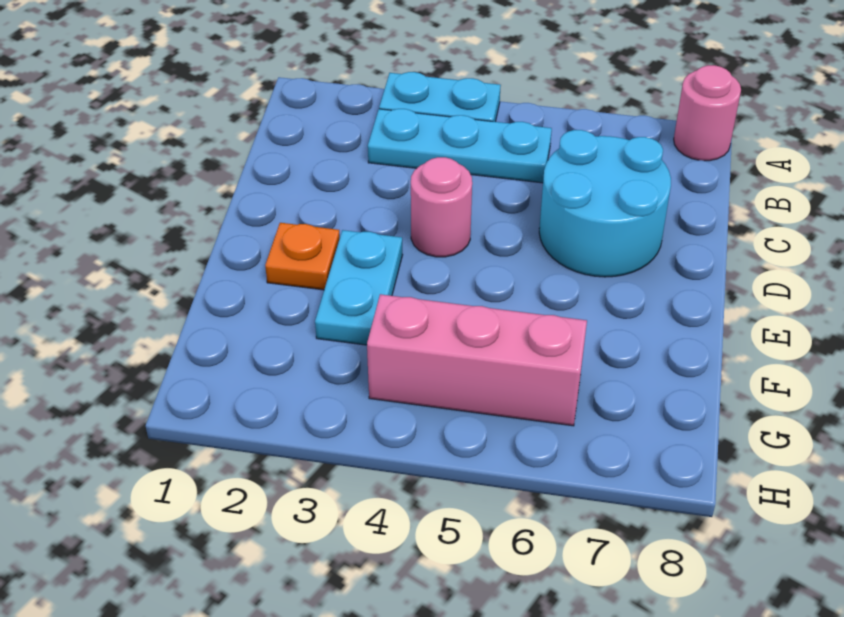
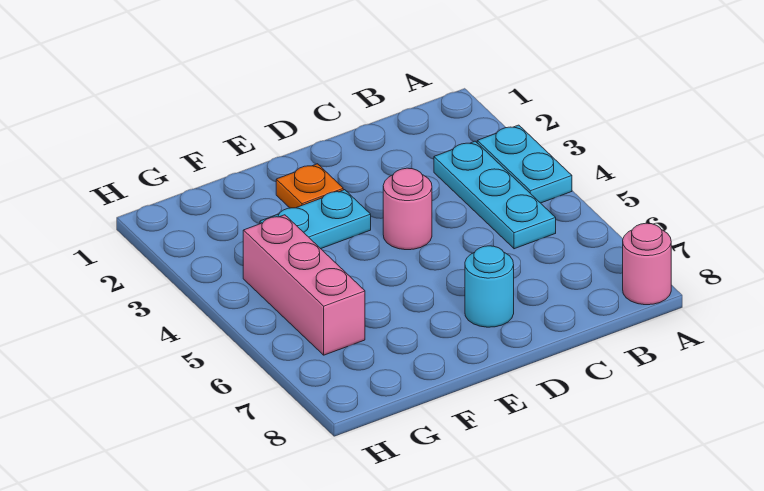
cyan 2x2 round brick [539,130,671,277] -> cyan 1x1 round brick [465,246,514,327]

